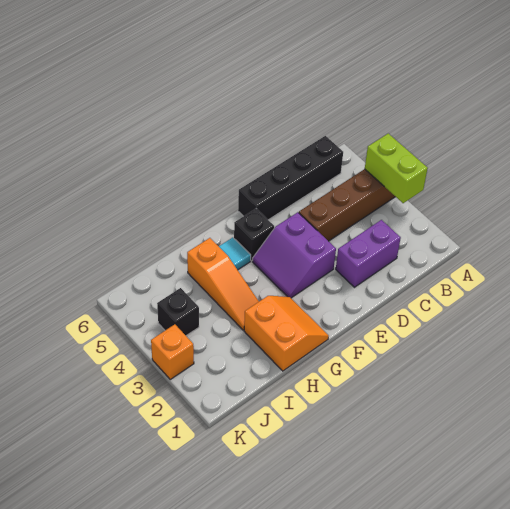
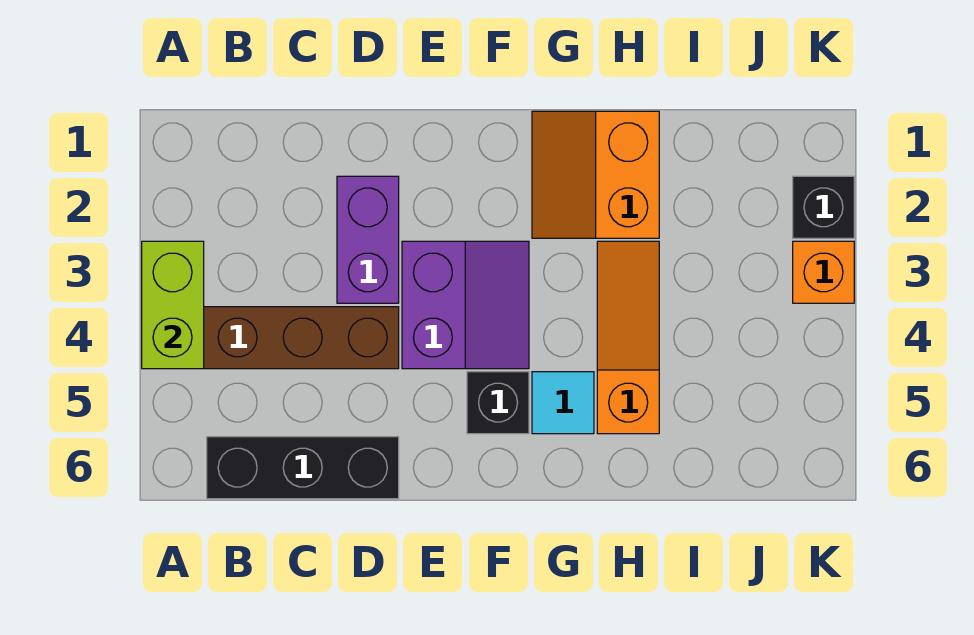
black 1x4 brick [238,136,343,220] -> black 1x3 brick [207,437,399,499]
purple 1x2 brick [336,220,401,287] -> purple 1x2 brick turned to [337,176,399,303]
black 1x1 brick [157,288,199,336] -> black 1x1 brick moved to [793,176,854,238]

